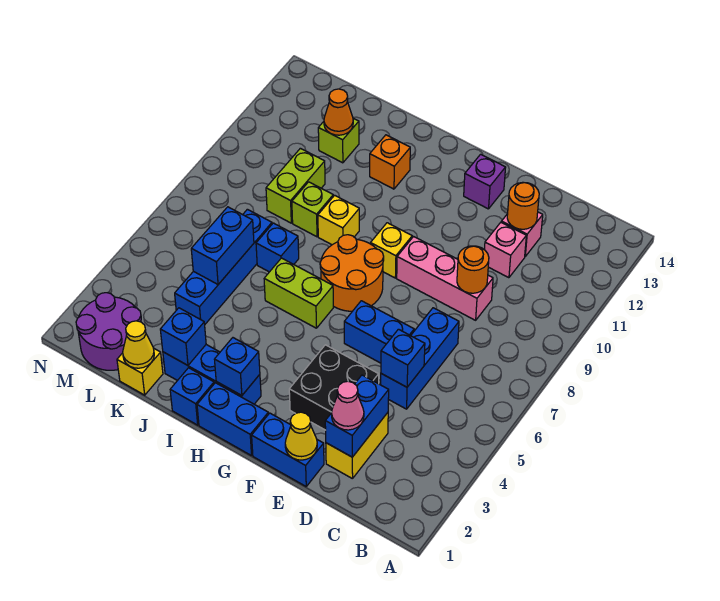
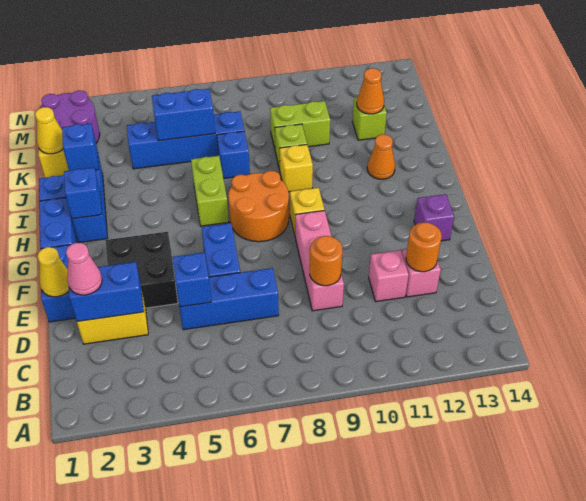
orange 1x1 brick [370,135,410,189] -> orange 1x1 cone [367,134,395,179]

